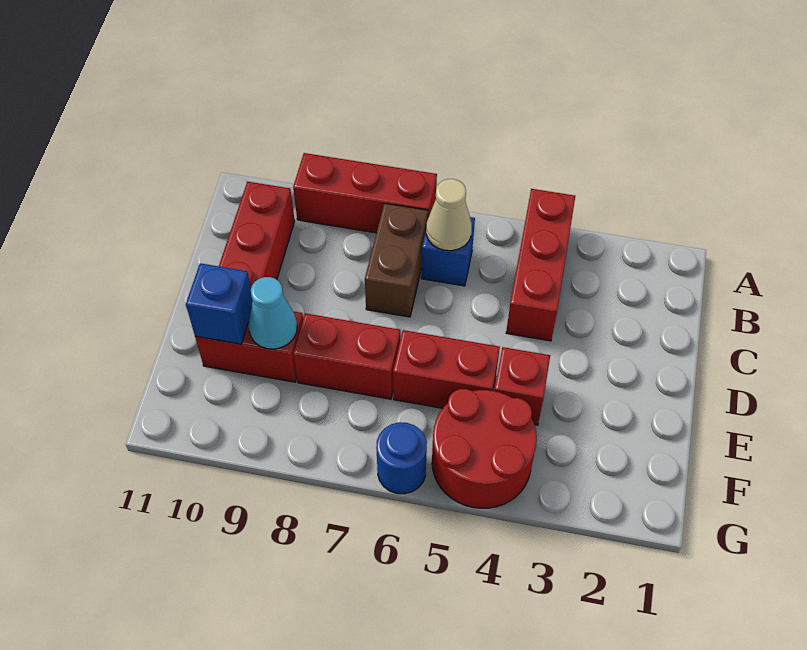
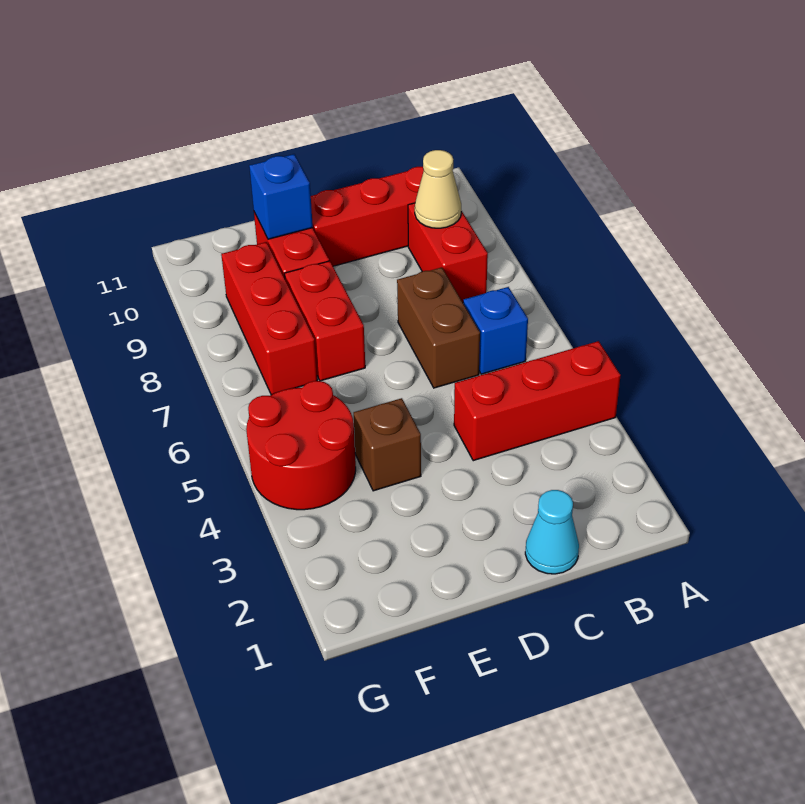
red 1x3 brick [293,153,437,233] -> red 1x3 brick moved to [221,242,317,395]
tan 1x1 cone [426,179,472,251] -> tan 1x1 cone moved to [415,150,461,228]
brown 1x2 brick [365,203,428,317] -> brown 1x2 brick turned to [397,267,480,388]
red 1x1 brick [495,347,550,425] -> brown 1x1 brick [354,398,421,491]
red 1x2 brick [393,330,500,408] -> red 1x2 brick moved to [408,203,488,302]
cyan 1x1 cone [248,277,297,349] -> cyan 1x1 cone moved to [525,490,579,574]
blue 1x1 round brick [376,422,427,494] -> none

